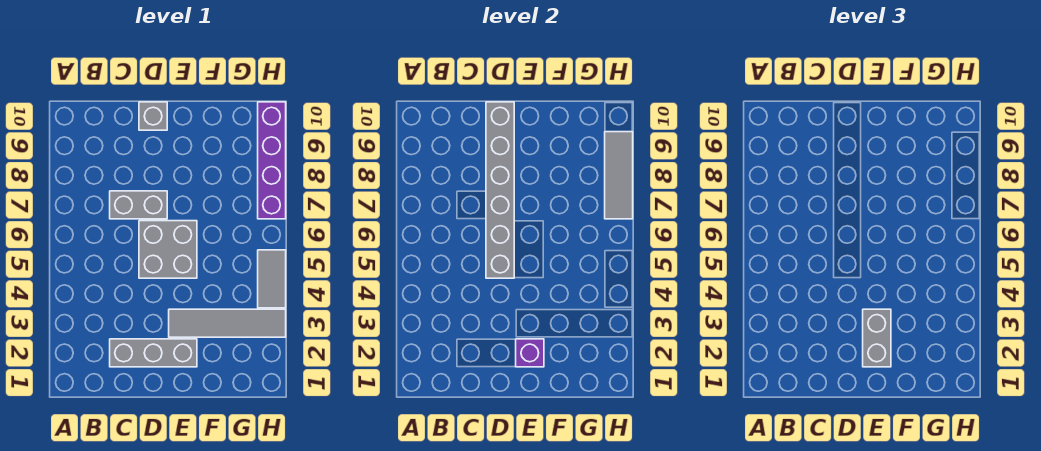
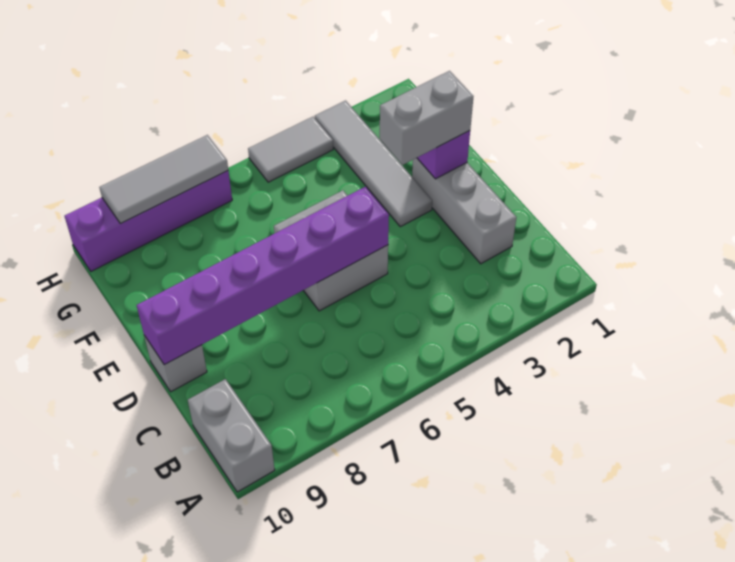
grey 1x2 brick [110,191,167,219] -> grey 1x2 brick moved to [188,379,275,492]
grey 1x6 brick [486,102,514,278] -> purple 1x6 brick [137,187,389,365]

